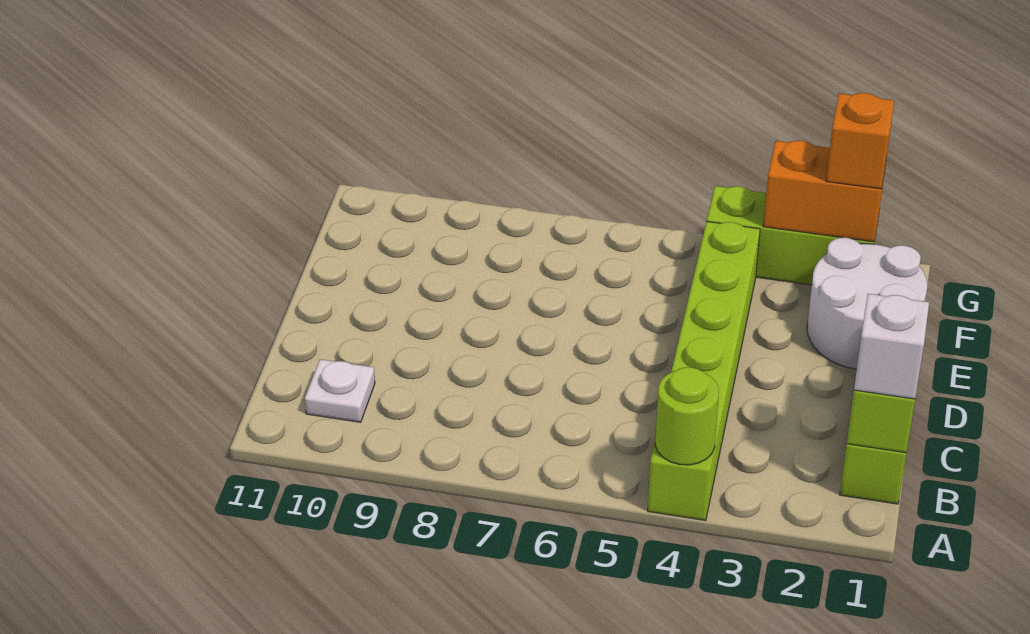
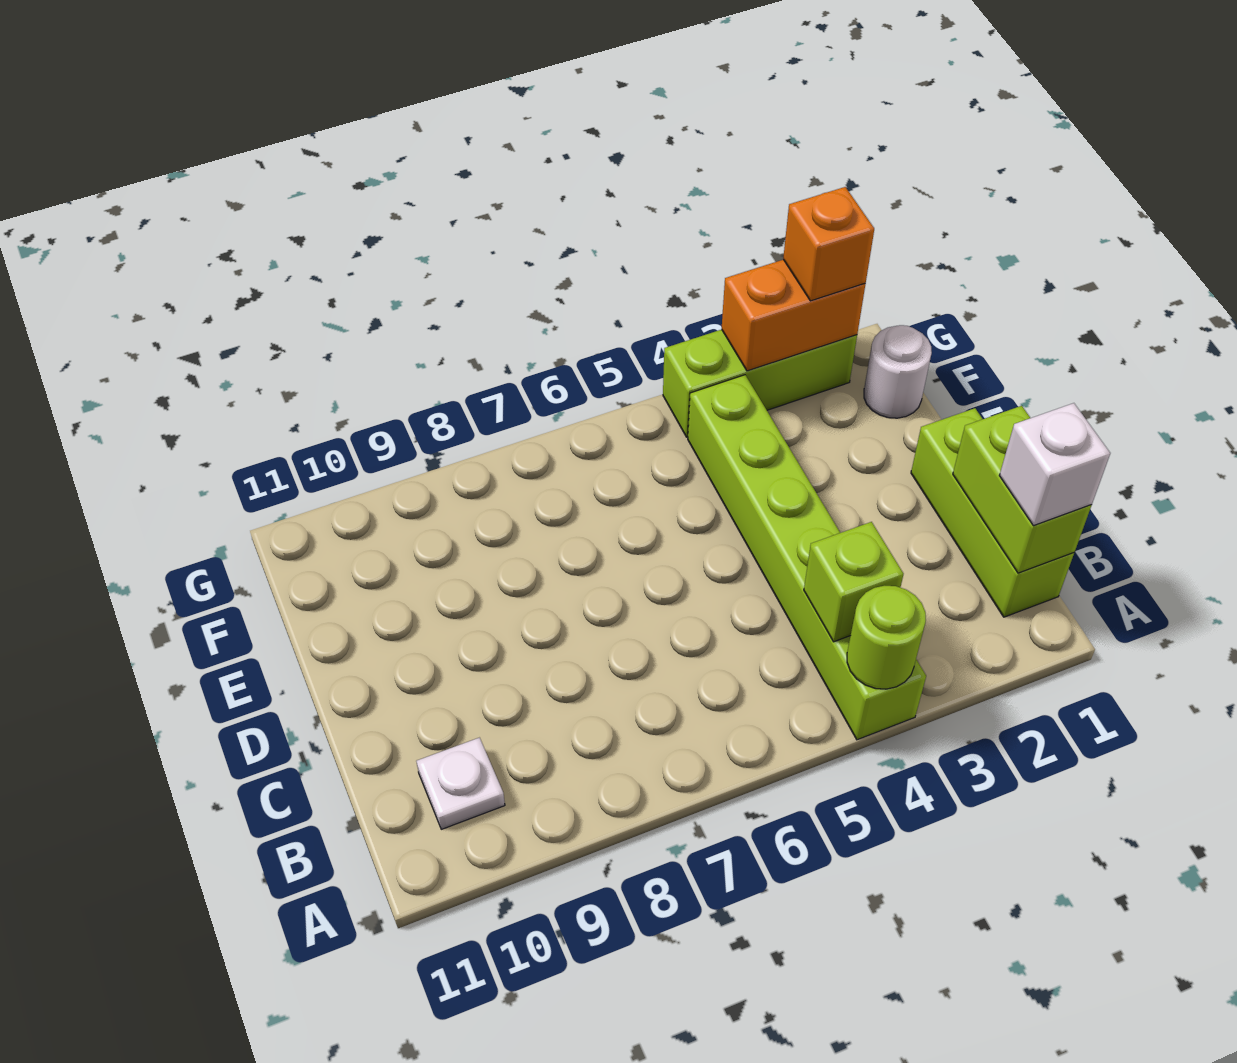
none -> lime 1x1 brick [804,522,904,642]
white 2x2 round brick [807,238,927,369] -> white 1x1 round brick [864,325,932,418]

